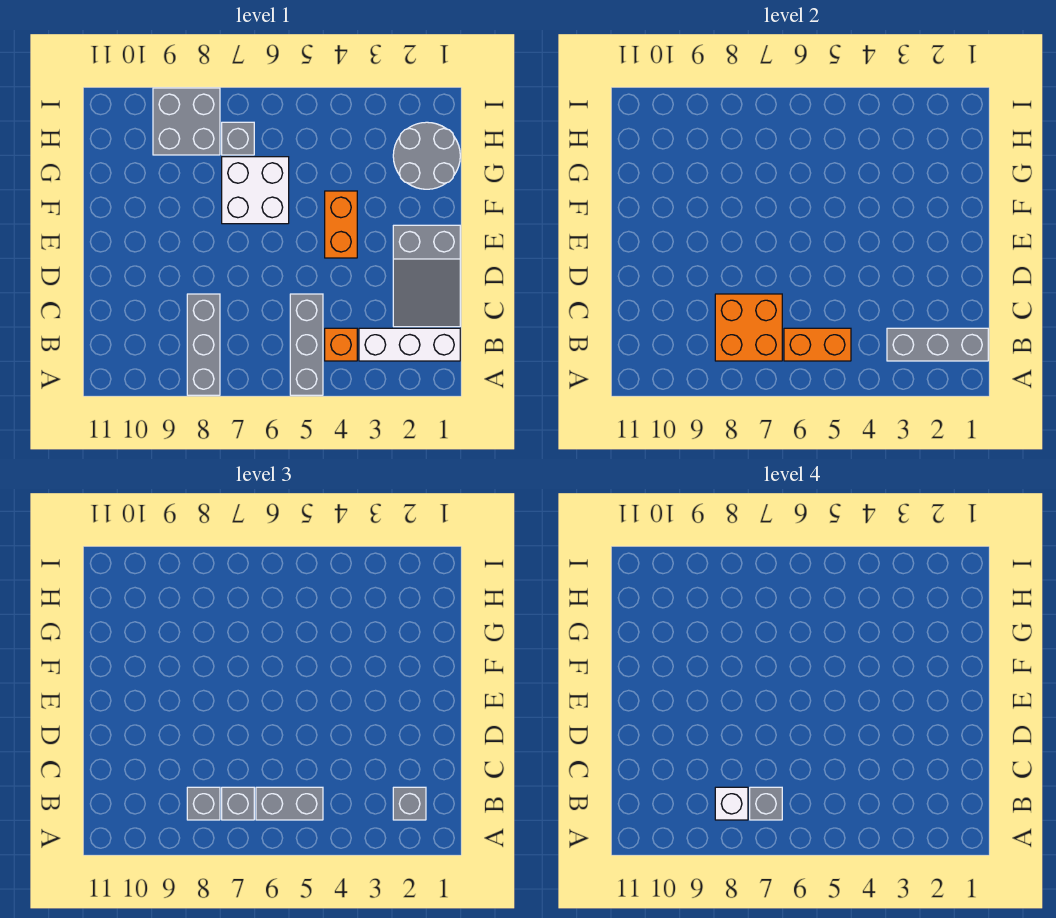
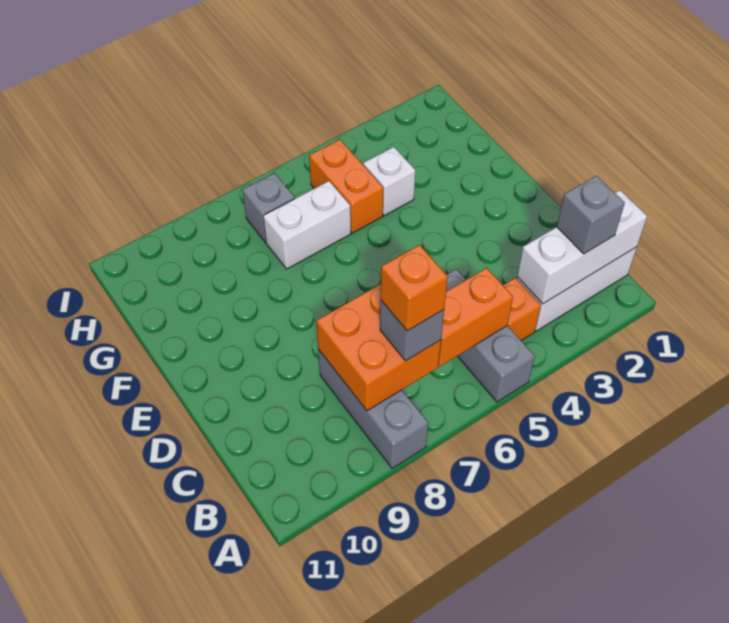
grey 1x3 brick [887,328,988,361] -> white 1x3 brick [517,190,647,304]
grey 1x2 brick [256,787,323,820] -> none
grey 1x1 brick [750,787,782,820] -> orange 1x1 brick [381,245,448,331]
grey 1x1 brick [187,787,220,820] -> none
white 1x1 brick [715,787,748,820] -> white 1x1 brick moved to [363,147,415,216]
grey 2x3 slope [393,225,460,327] -> none
orange 1x2 brick [325,191,357,258] -> orange 1x2 brick moved to [309,139,383,233]
white 2x2 brick [222,157,289,224] -> white 1x2 brick [263,181,351,269]
grey 2x2 round brick [393,122,460,189] -> none
grey 2x2 brick [153,88,220,155] -> none

